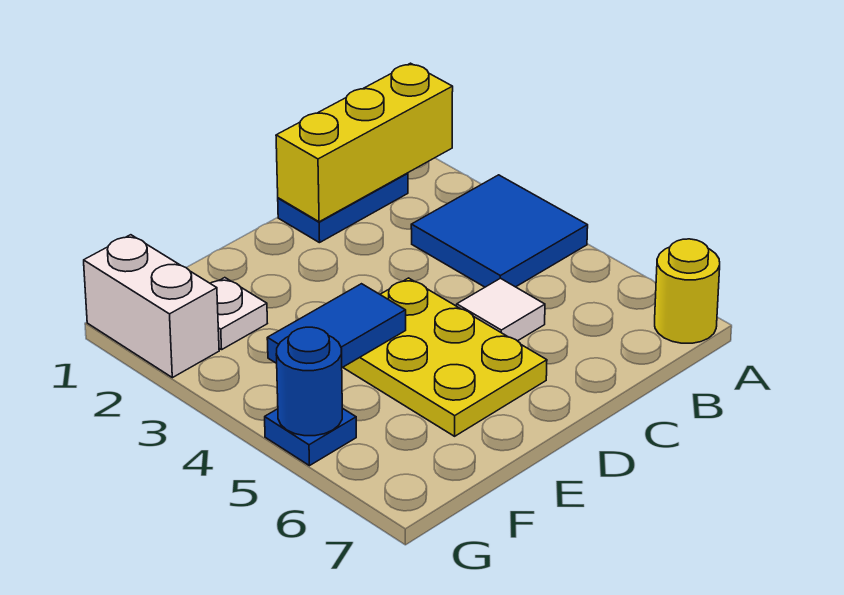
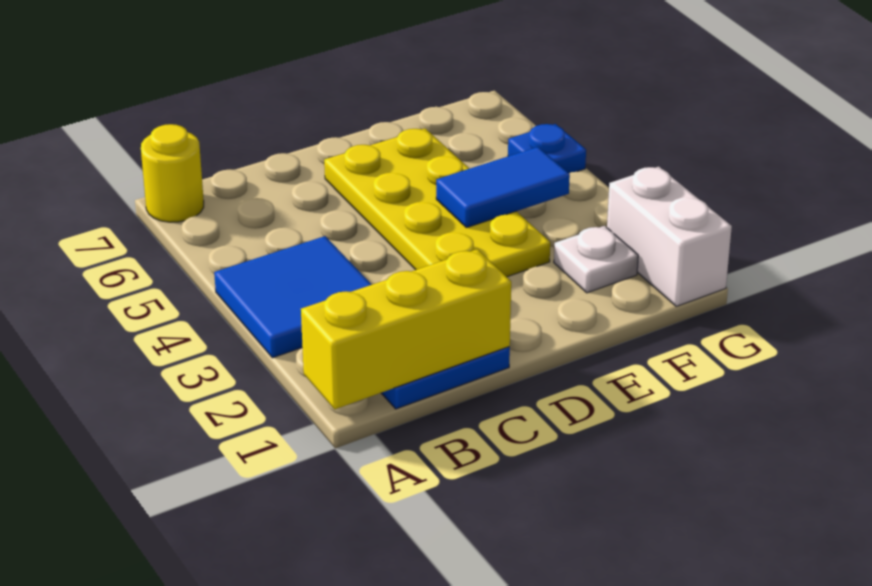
white 1x1 tile [457,278,545,341] -> none
yellow 2x3 plate [343,278,547,436] -> yellow 2x4 plate [324,129,550,277]
blue 1x1 round brick [276,327,342,436] -> none

